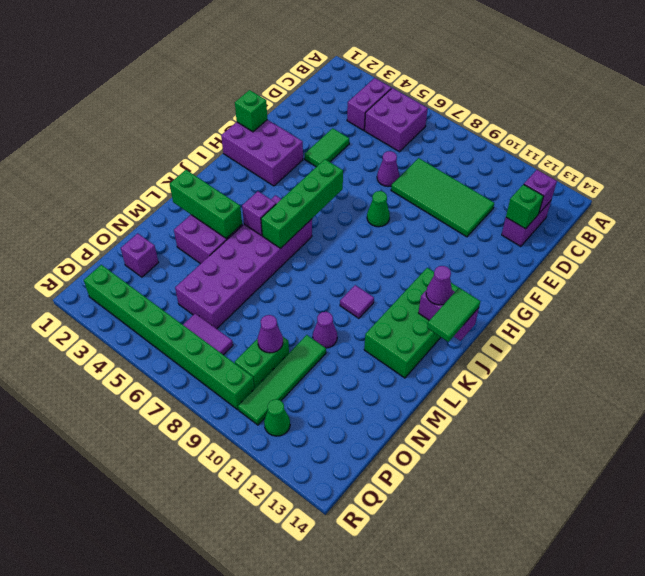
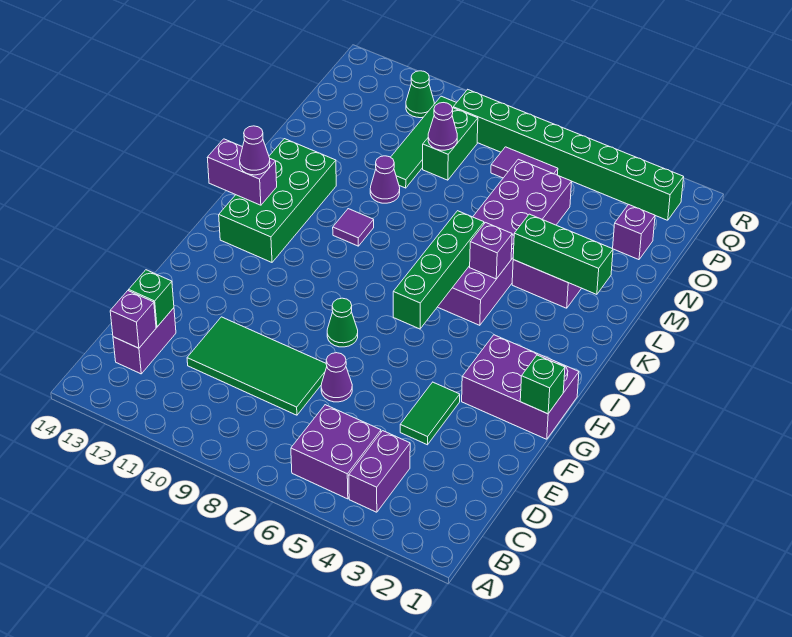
green 1x2 tile [427,288,480,342] -> none

